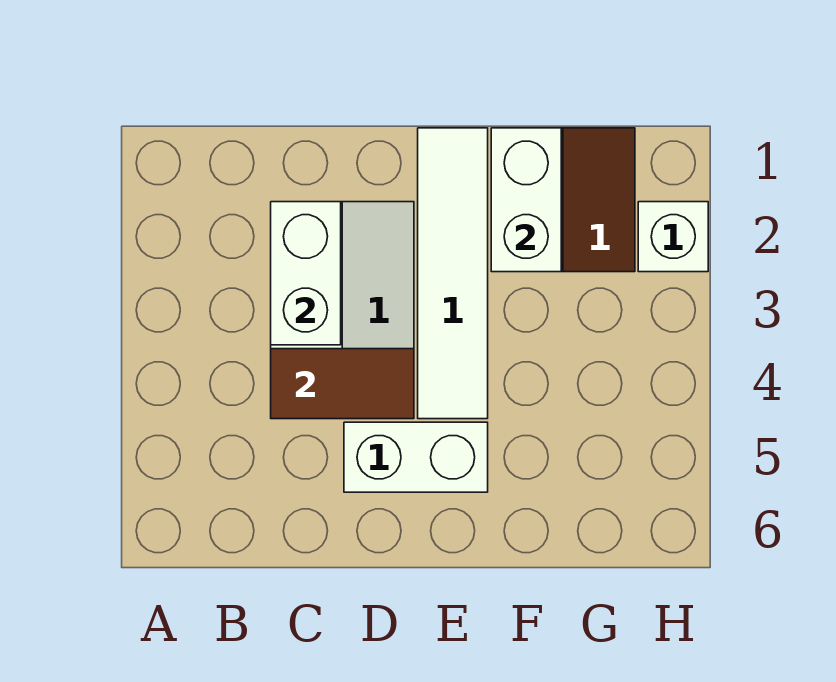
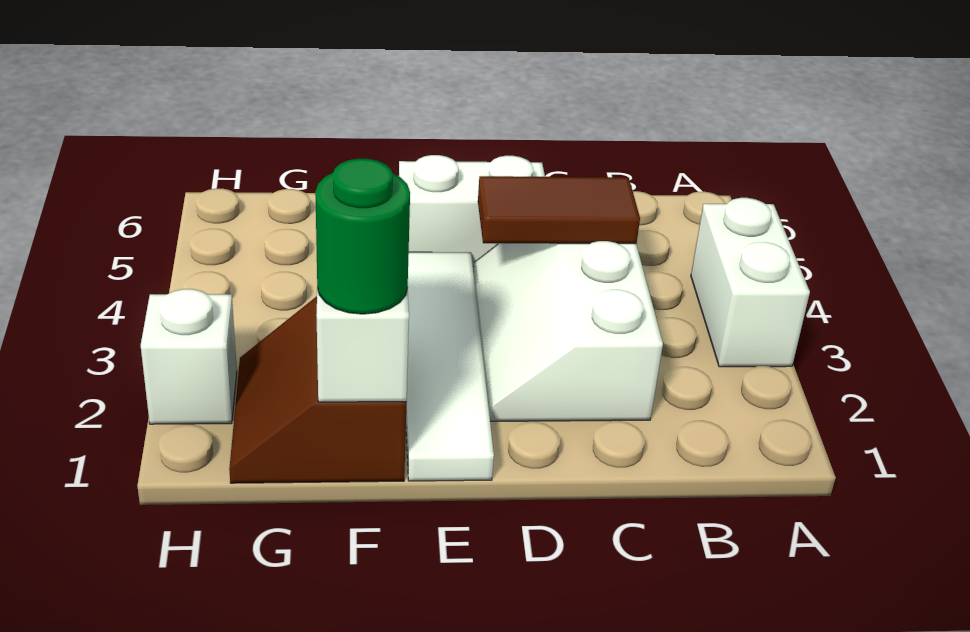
white 1x2 brick [271,202,341,345] -> white 1x2 brick moved to [691,198,810,367]
none -> green 1x1 round brick [315,159,410,314]

